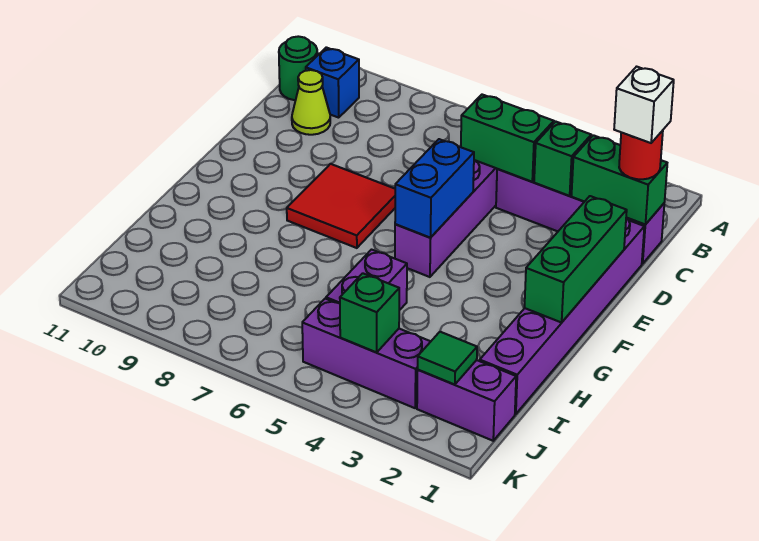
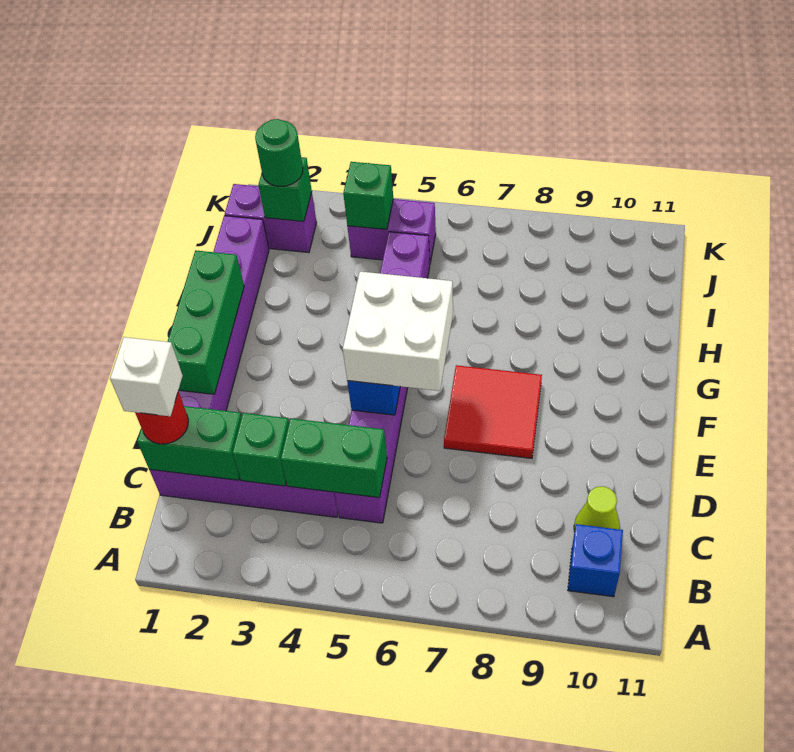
green 1x1 round brick [279,36,317,100] -> green 1x1 round brick moved to [255,119,303,186]
none -> white 2x2 brick [343,272,453,391]
green 1x1 tile [418,332,477,385] -> green 1x1 brick [258,157,312,221]
purple 1x3 brick [302,299,431,408] -> purple 1x2 brick [347,199,436,263]

